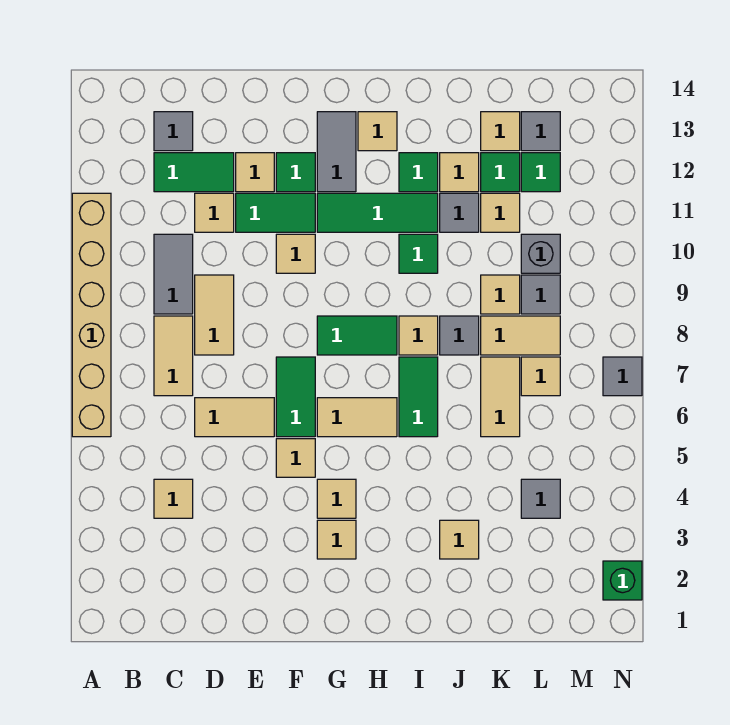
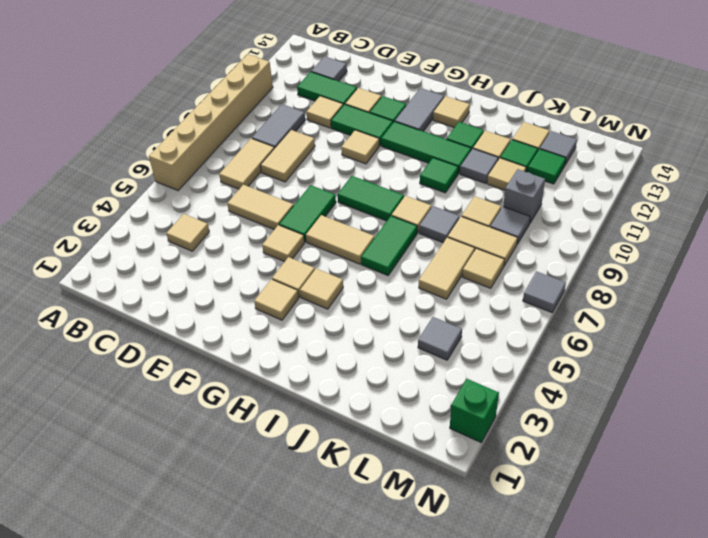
tan 1x1 tile [440,520,479,559] -> tan 1x1 tile moved to [300,269,343,309]

